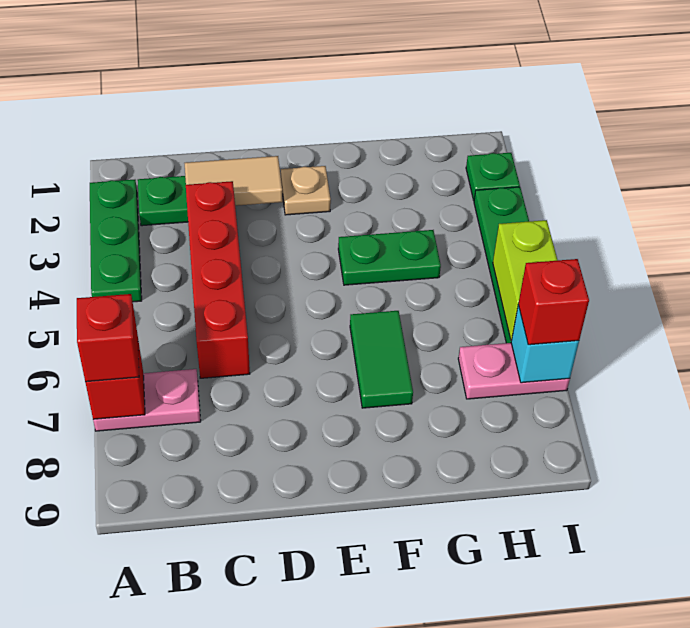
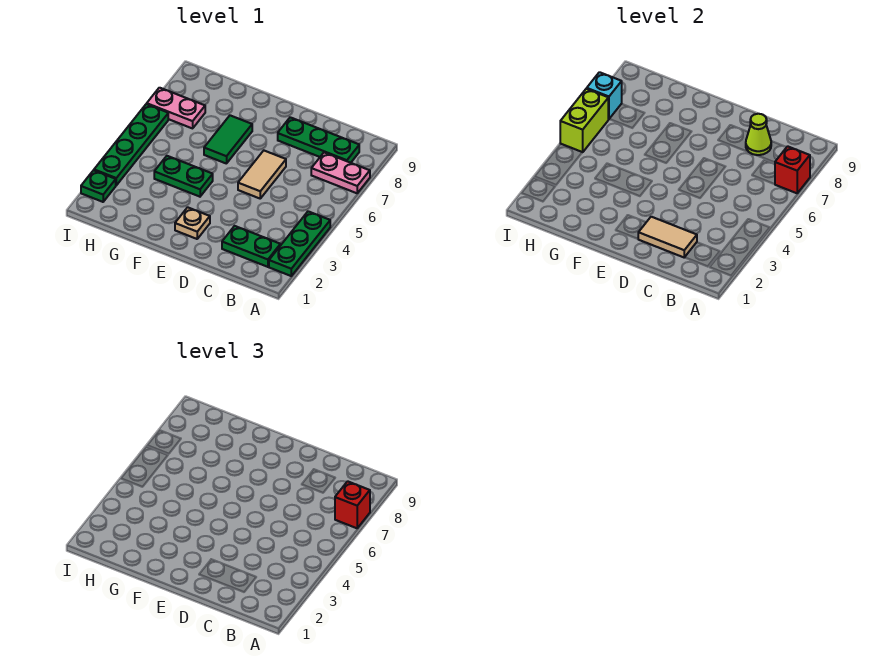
none -> green 1x3 plate [278,117,359,163]
red 1x4 brick [186,181,250,378] -> none
none -> lime 1x1 cone [746,114,771,155]
none -> tan 1x2 tile [238,151,286,198]
red 1x1 brick [518,259,589,345] -> none

